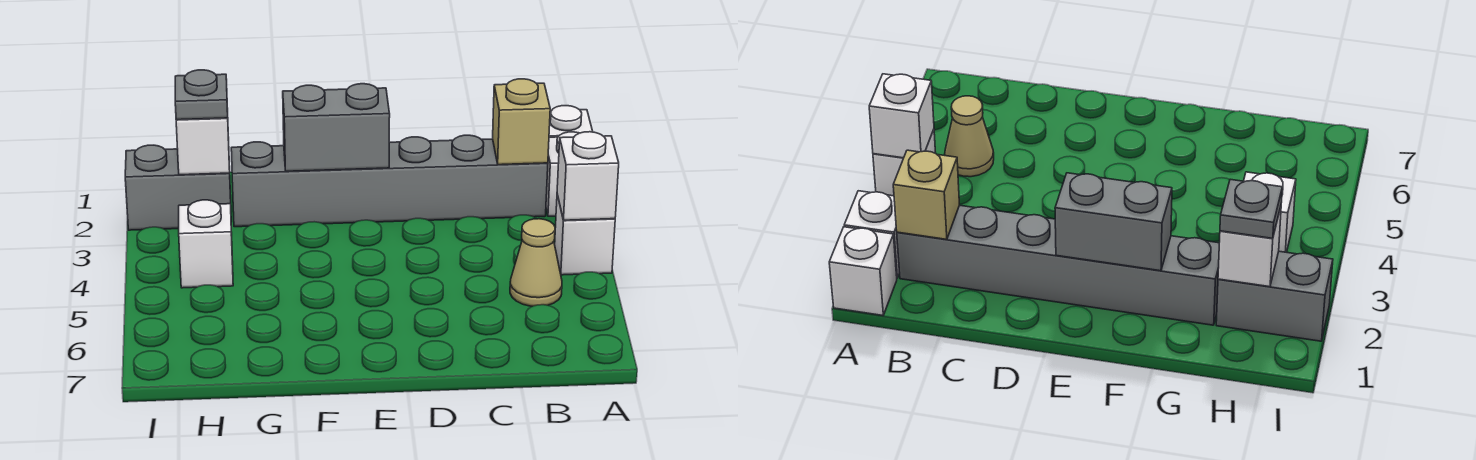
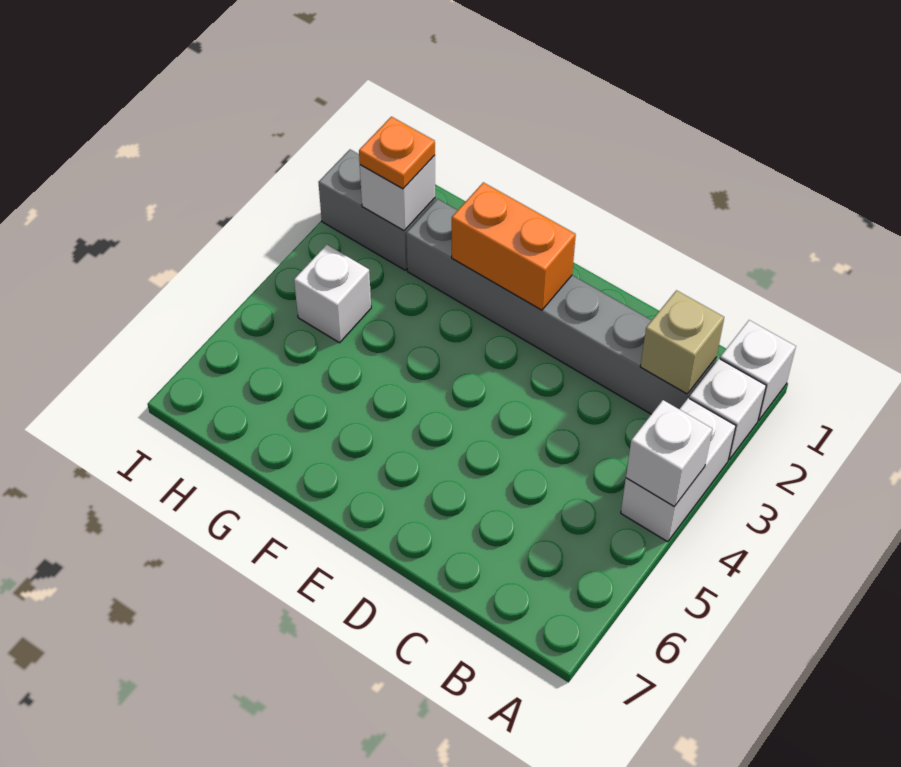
white 1x1 brick [555,194,615,275] -> white 1x2 brick [621,398,736,542]
tan 1x1 cone [510,219,562,306] -> none
grey 1x2 brick [283,84,390,171] -> orange 1x2 brick [452,182,576,310]
grey 1x1 plate [175,70,228,120] -> orange 1x1 plate [359,117,435,189]

